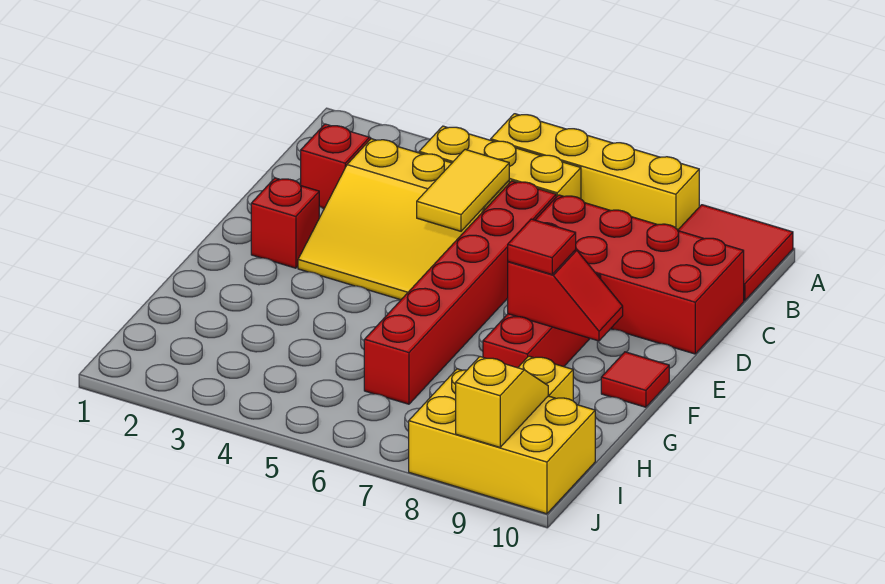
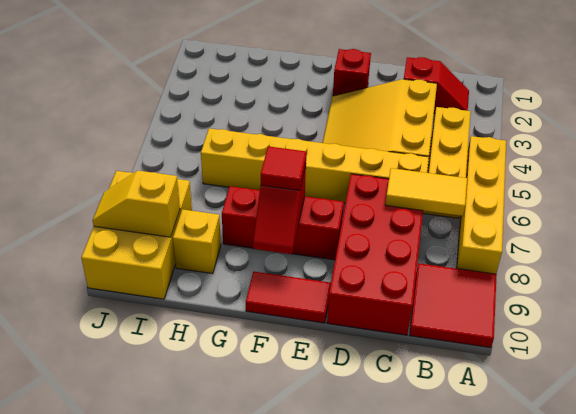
yellow 1x2 tile [417,149,509,231] -> yellow 1x2 tile moved to [385,168,467,216]
red 1x6 brick [364,181,556,404] -> yellow 1x6 brick [201,128,429,203]
red 1x1 tile [601,352,669,407] -> red 1x2 tile [246,271,331,323]
yellow 1x2 slope [456,357,548,447] -> yellow 1x2 slope turned to [92,171,180,237]

